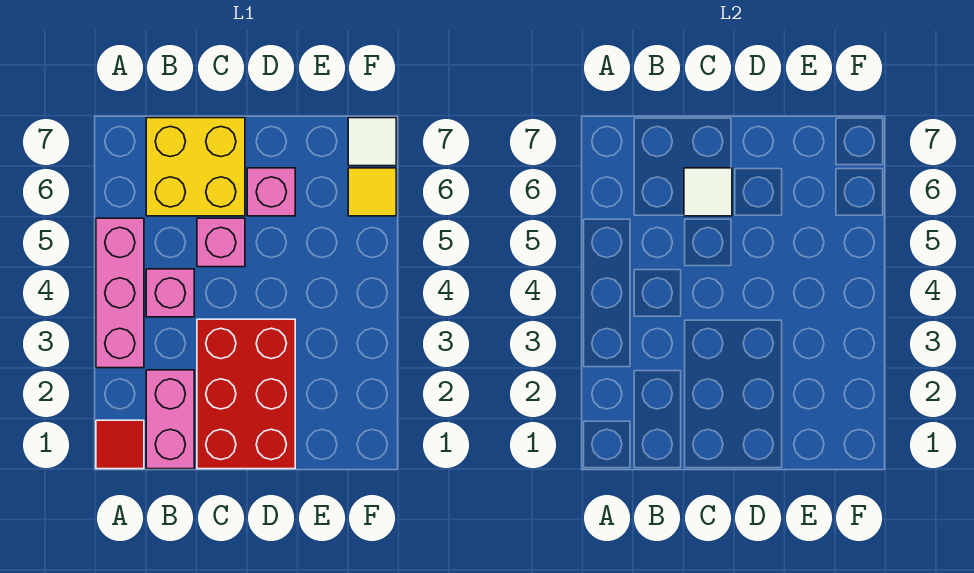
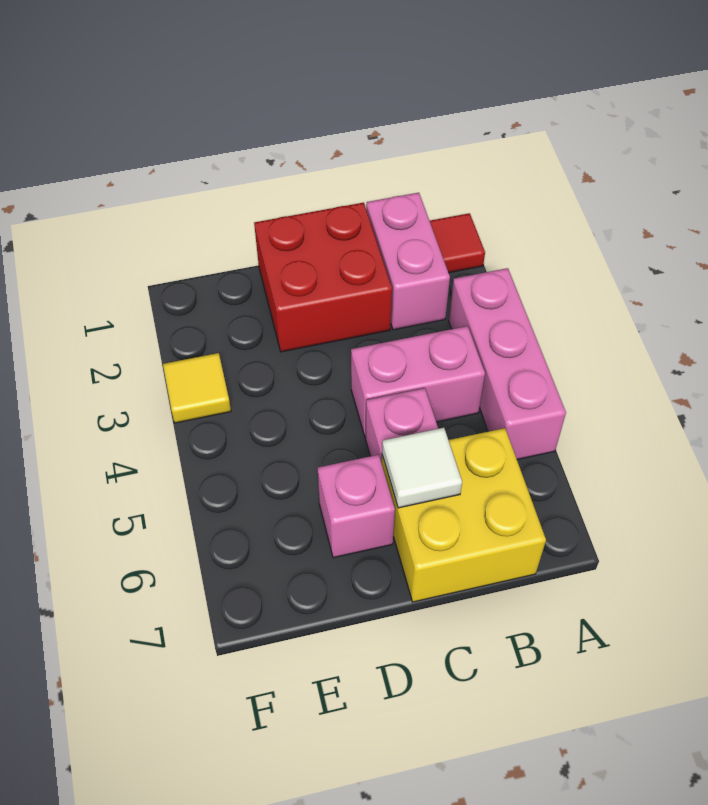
pink 1x1 brick [146,269,194,317] -> pink 1x2 brick [351,326,485,437]
red 2x3 brick [197,319,295,469] -> red 2x2 brick [254,203,392,352]
yellow 1x1 tile [348,168,396,216] -> yellow 1x1 tile moved to [163,353,231,423]
white 1x1 tile [348,118,396,166] -> none

